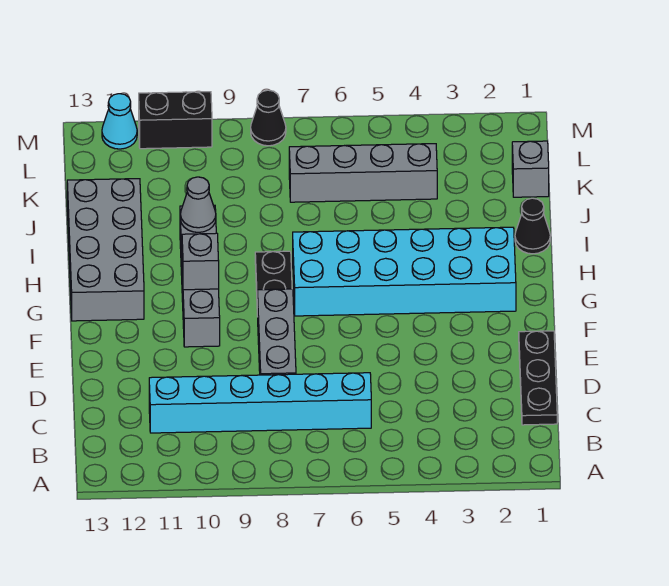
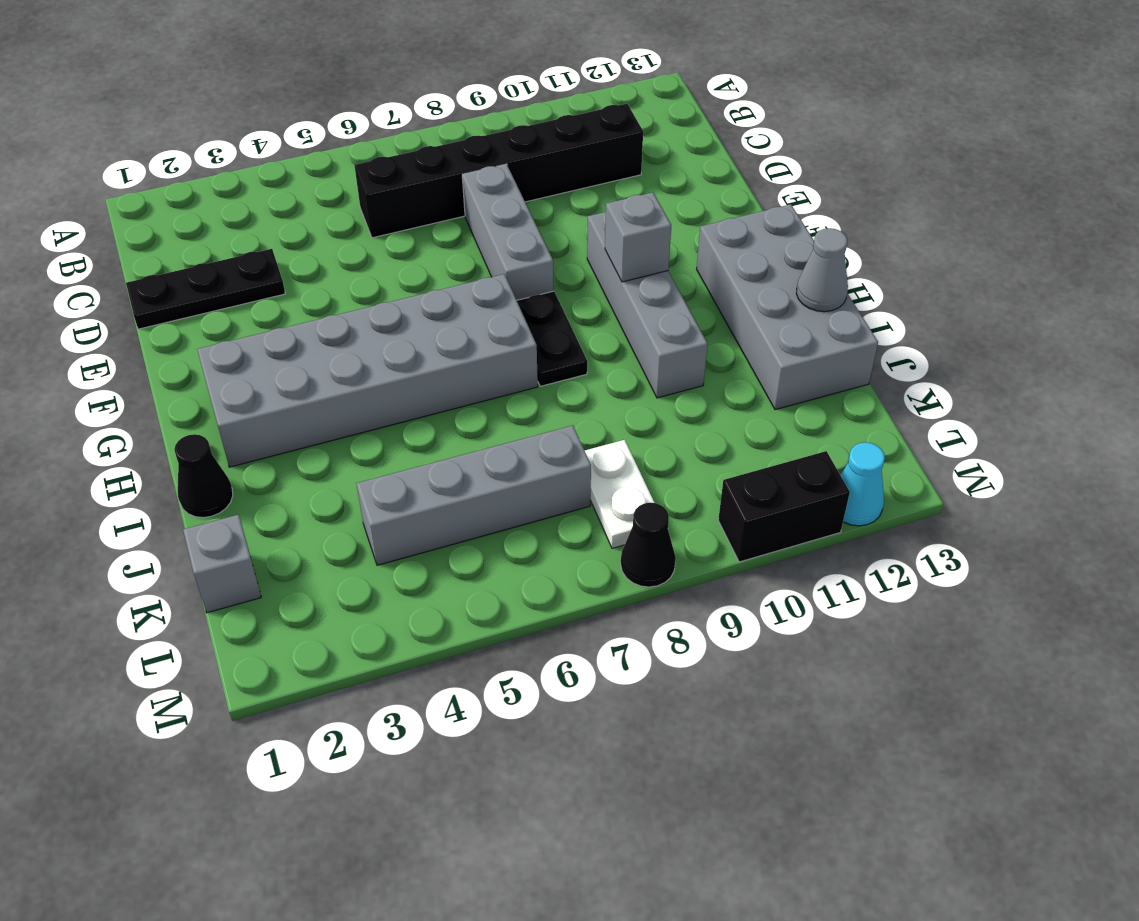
black 1x3 plate [519,331,557,425] -> black 1x3 plate turned to [126,249,285,329]
cyan 1x6 brick [149,373,371,433] -> black 1x6 brick [354,104,643,238]
cyan 2x6 brick [293,227,516,316] -> grey 2x6 brick [197,274,538,467]
grey 1x1 cone [180,177,216,232] -> grey 1x1 cone moved to [796,228,848,312]
none -> white 1x2 plate [585,440,655,548]

